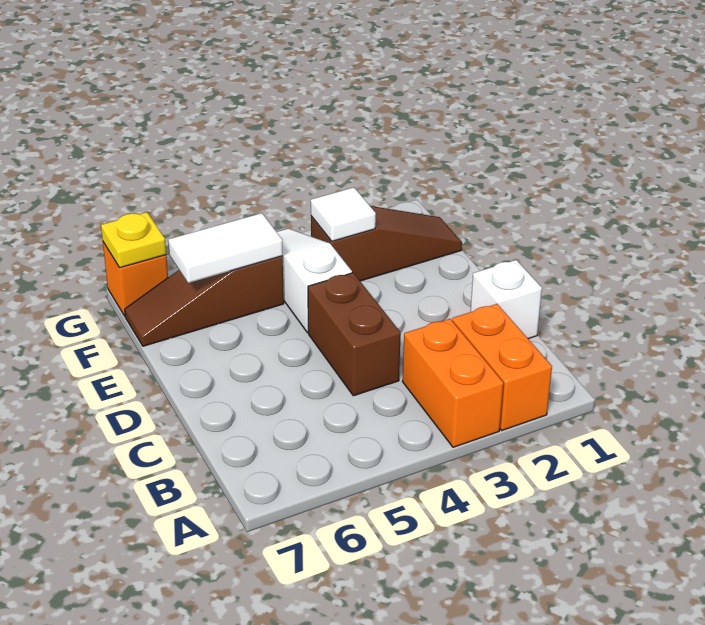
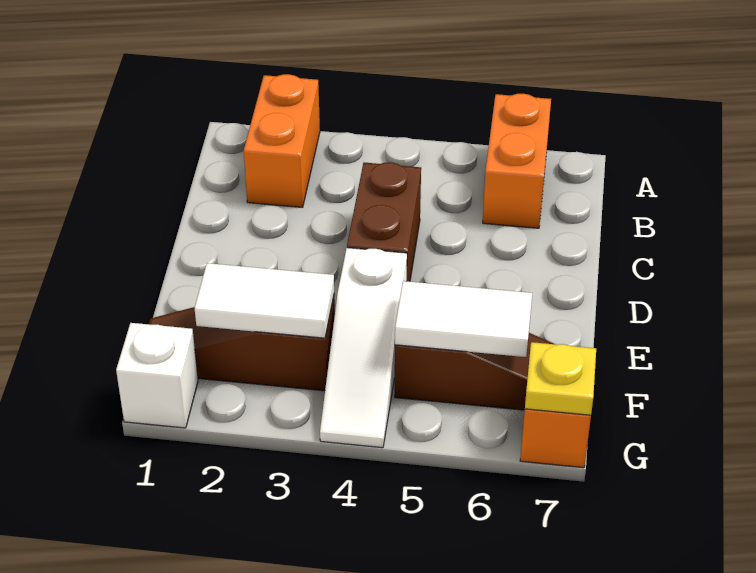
orange 1x2 brick [403,319,503,447] -> orange 1x2 brick moved to [483,94,551,228]
white 1x1 brick [470,260,542,339] -> white 1x1 brick moved to [116,323,198,428]
white 1x1 tile [311,188,376,241] -> white 1x2 tile [195,263,334,338]

